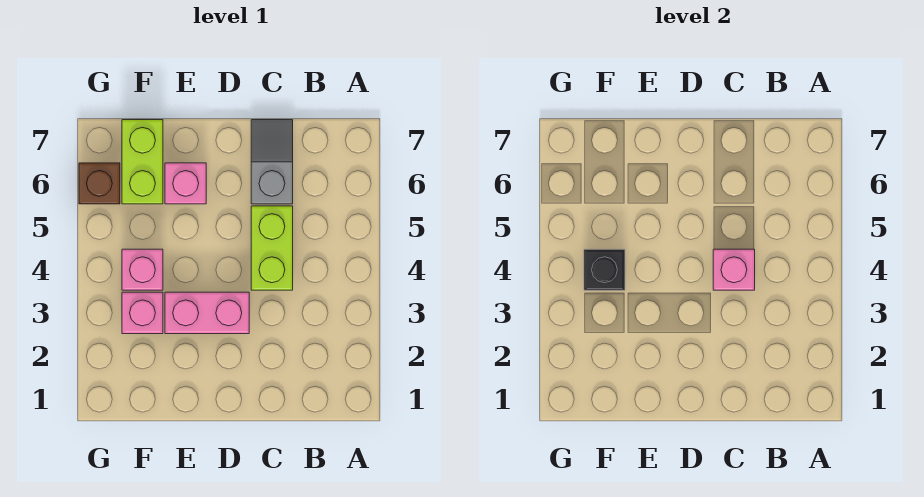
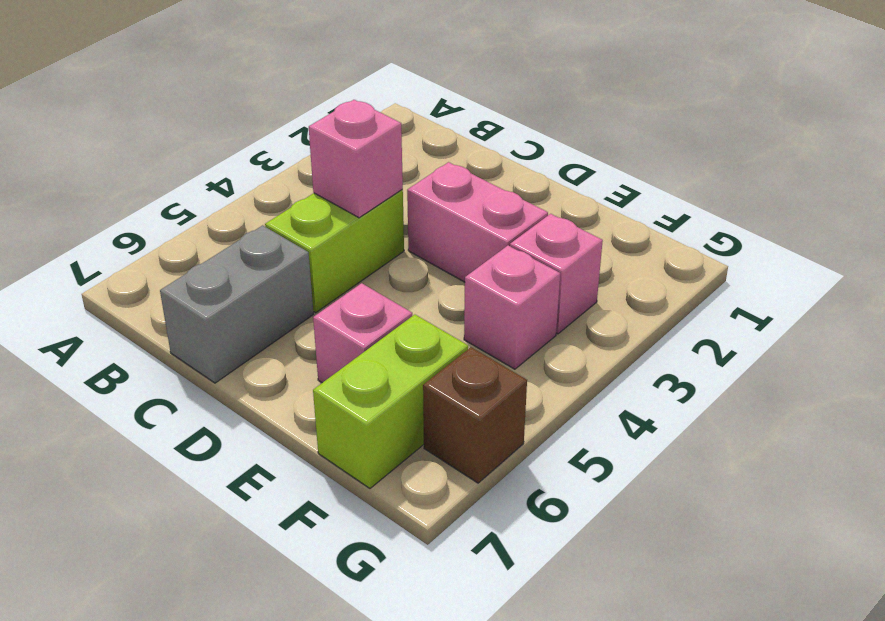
grey 1x2 slope [251,120,293,204] -> grey 1x2 brick [160,225,313,383]
black 1x1 brick [584,249,625,290] -> none

